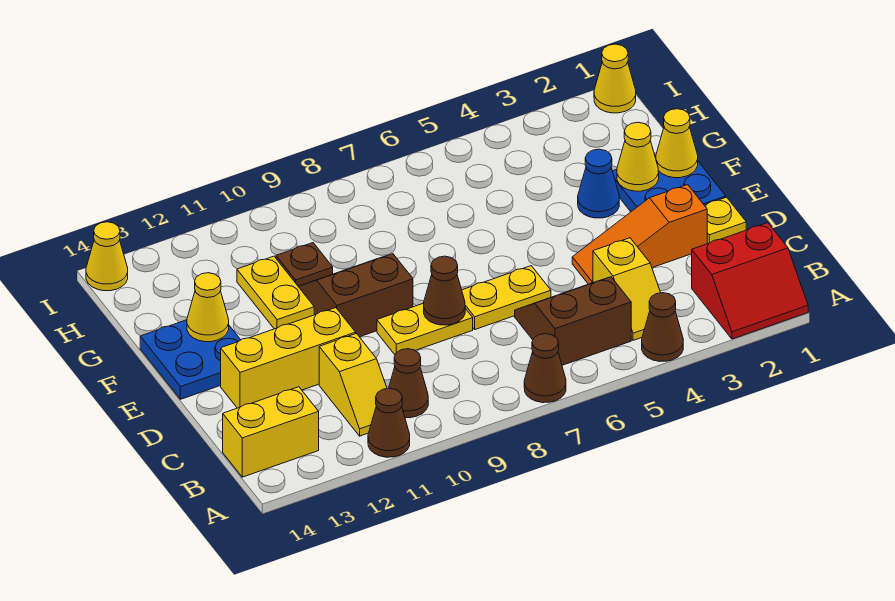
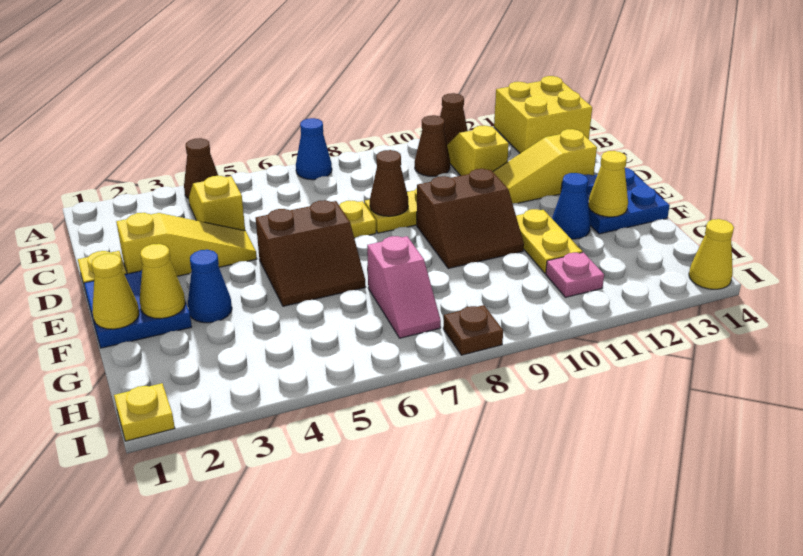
red 2x2 slope [692,223,808,339] -> none
brown 1x1 cone [524,334,566,403] -> blue 1x1 cone [296,118,332,180]
brown 2x2 slope [515,277,631,365] -> brown 2x2 slope moved to [256,200,366,306]
yellow 1x2 brick [223,387,319,477] -> yellow 2x2 brick [494,76,592,153]
orange 1x3 slope [572,185,707,284] -> yellow 1x3 slope [116,213,257,276]
yellow 1x3 brick [221,308,356,408] -> yellow 1x3 slope [493,129,597,203]
none -> blue 1x1 cone [552,173,591,239]
none -> pink 1x2 slope [367,236,441,338]
brown 1x1 plate [276,243,333,286] -> brown 1x1 plate moved to [443,305,503,355]
none -> pink 1x1 plate [546,252,604,297]
yellow 1x1 cone [594,44,636,113] -> yellow 1x1 plate [114,383,175,441]

